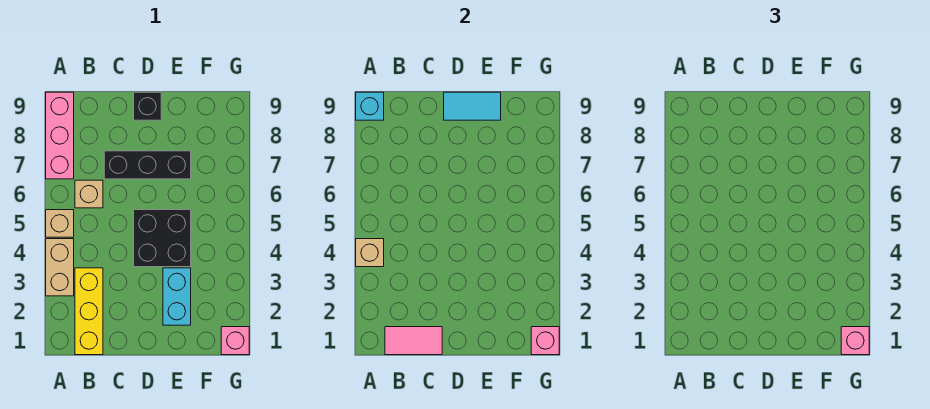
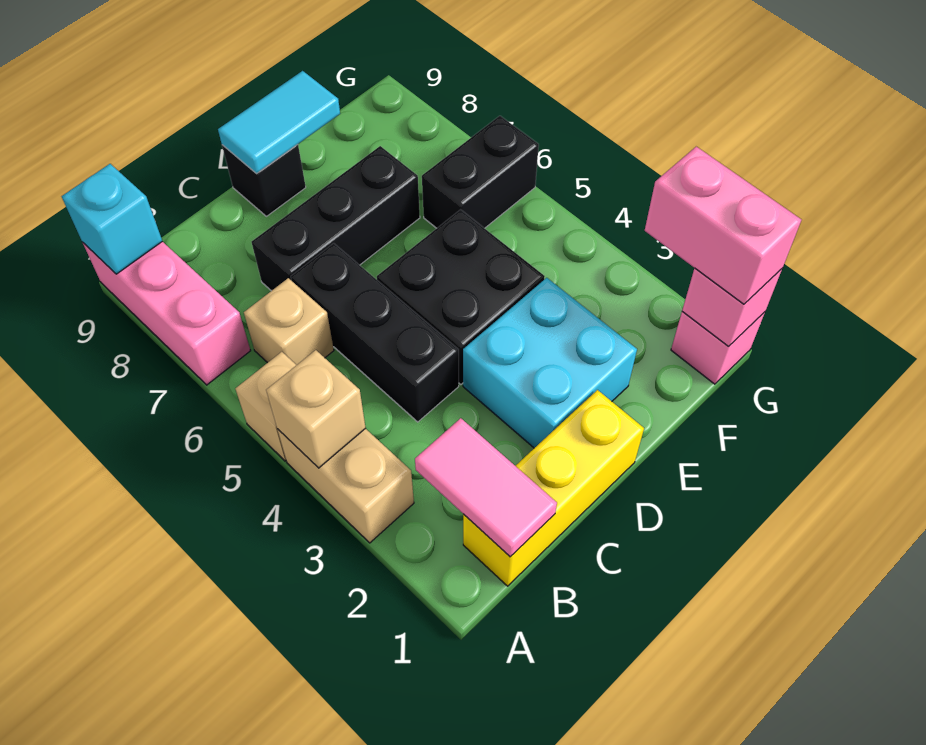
yellow 1x3 brick [75,268,103,355] -> yellow 1x3 brick turned to [463,390,644,586]
pink 1x2 tile [385,327,442,355] -> pink 1x2 tile turned to [415,418,557,557]
none -> black 1x3 brick [291,243,459,422]
cyan 1x2 brick [163,268,191,325] -> cyan 2x2 brick [463,278,637,448]
none -> black 1x2 brick [422,116,539,228]
pink 1x1 brick [841,327,869,355] -> pink 1x2 brick [645,147,801,304]

